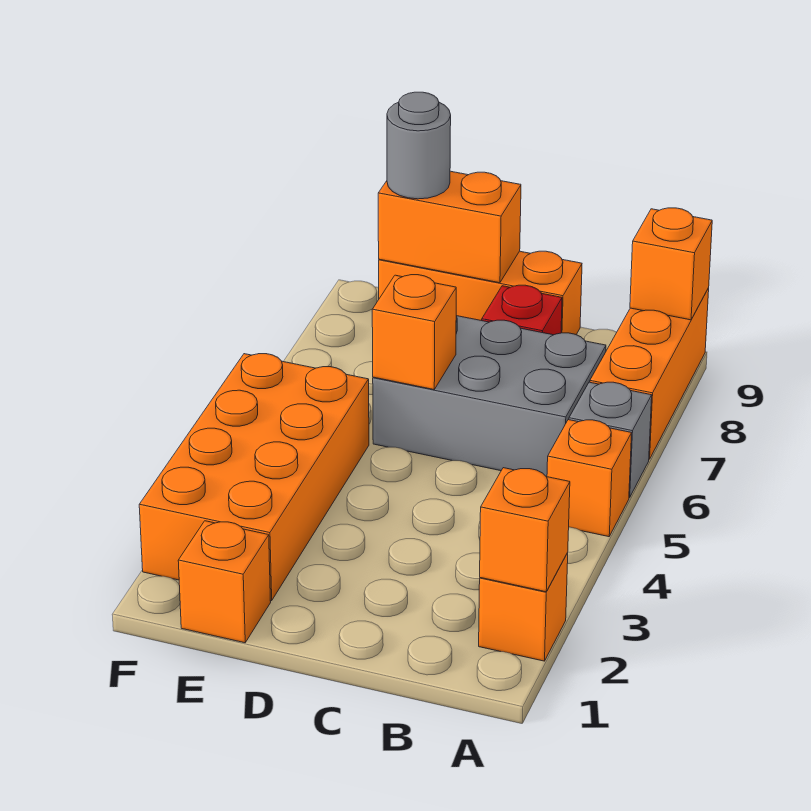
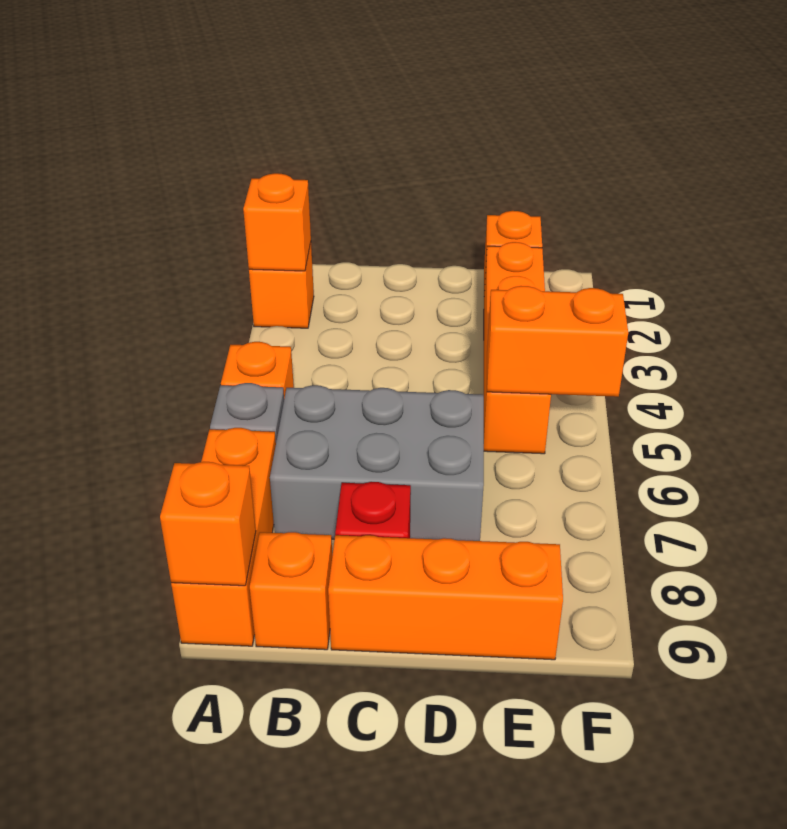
orange 1x1 brick [372,275,456,389] -> orange 1x1 brick moved to [250,532,332,650]
orange 1x2 brick [378,171,521,283] -> orange 1x2 brick moved to [487,286,628,397]
orange 2x4 brick [139,354,369,601] -> orange 1x4 brick [484,242,551,454]
grey 1x1 round brick [387,92,451,199] -> none

